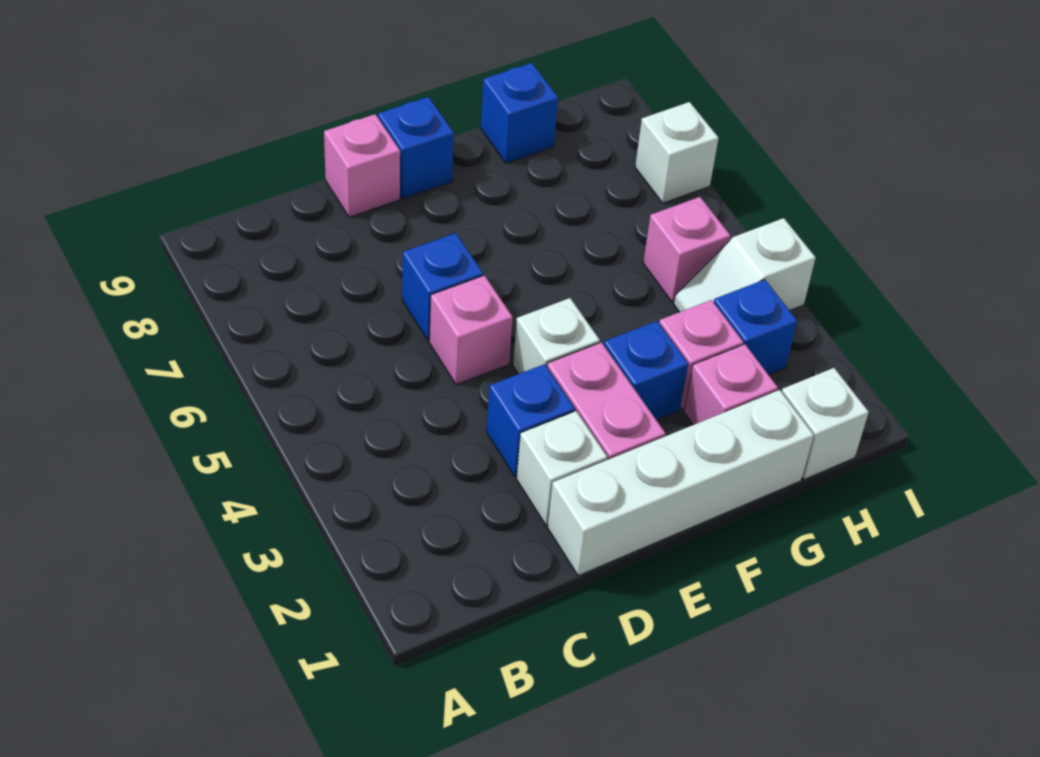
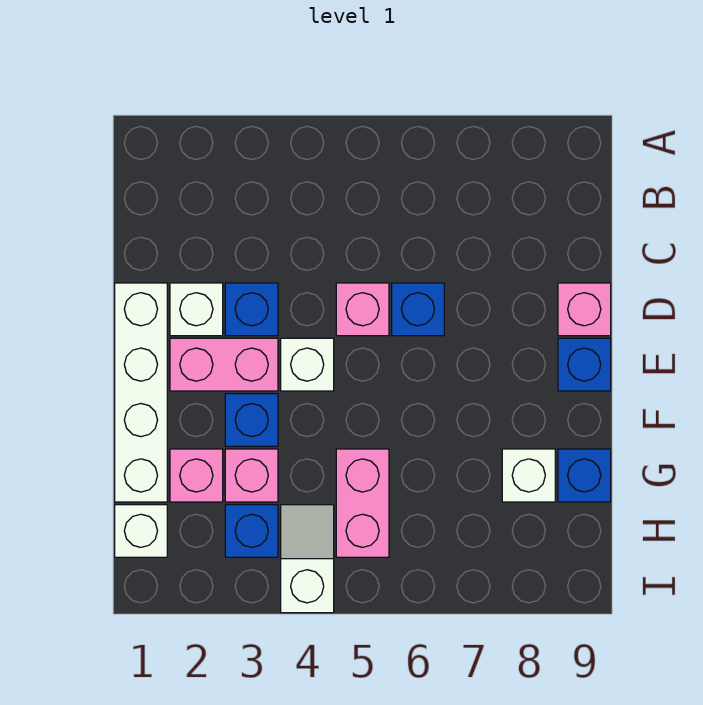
pink 1x1 brick [643,197,730,302] -> pink 1x2 brick [336,449,389,557]
white 1x1 brick [635,102,718,203] -> white 1x1 brick moved to [502,449,555,502]

